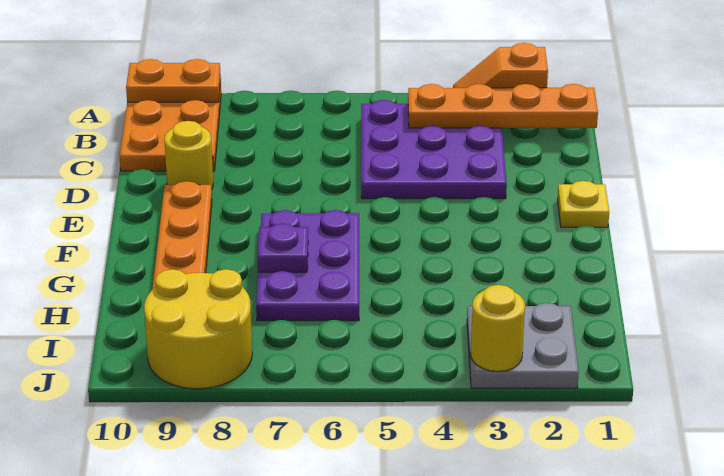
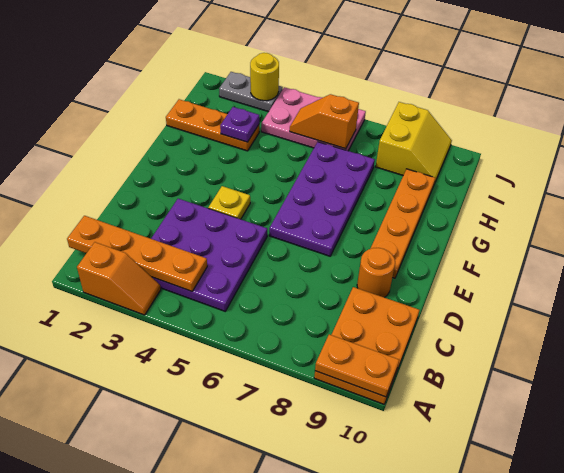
yellow 1x1 round brick [164,121,213,188] -> orange 1x1 round brick [357,248,395,297]
yellow 1x1 plate [558,181,609,227] -> yellow 1x1 plate moved to [208,186,250,219]
purple 2x3 plate [256,210,359,321] -> purple 2x4 plate [269,142,375,256]
purple 1x1 plate [257,223,308,272] -> purple 1x1 plate moved to [220,107,259,142]
none -> orange 1x3 plate [166,99,259,151]
grey 2x2 plate [467,303,579,388] -> grey 1x2 plate [219,72,283,112]
none -> pink 2x3 plate [261,87,366,151]
none -> orange 1x2 slope [290,94,359,149]
yellow 2x2 round brick [144,269,252,389] -> yellow 2x2 slope [376,102,452,184]

